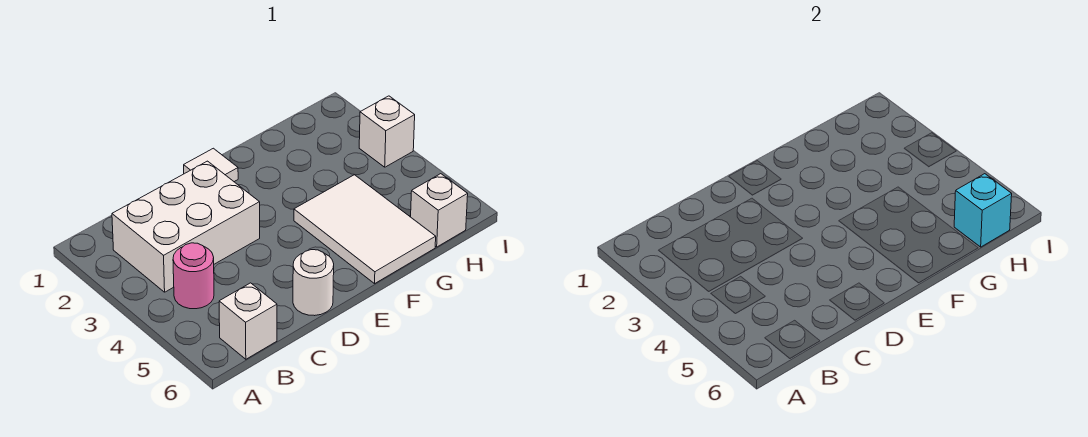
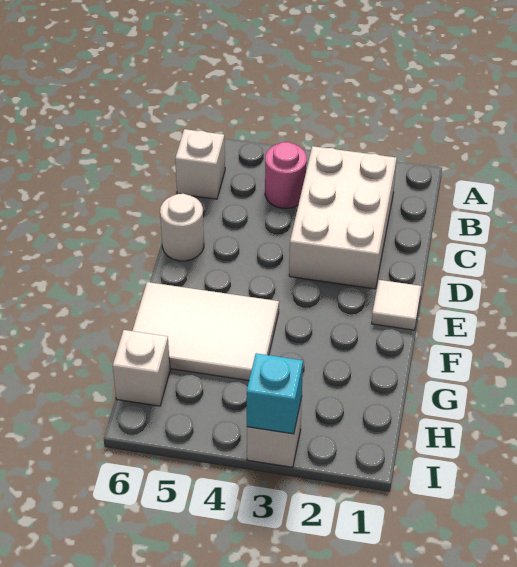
cyan 1x1 brick [954,174,1012,247] -> cyan 1x1 brick moved to [247,353,303,434]

